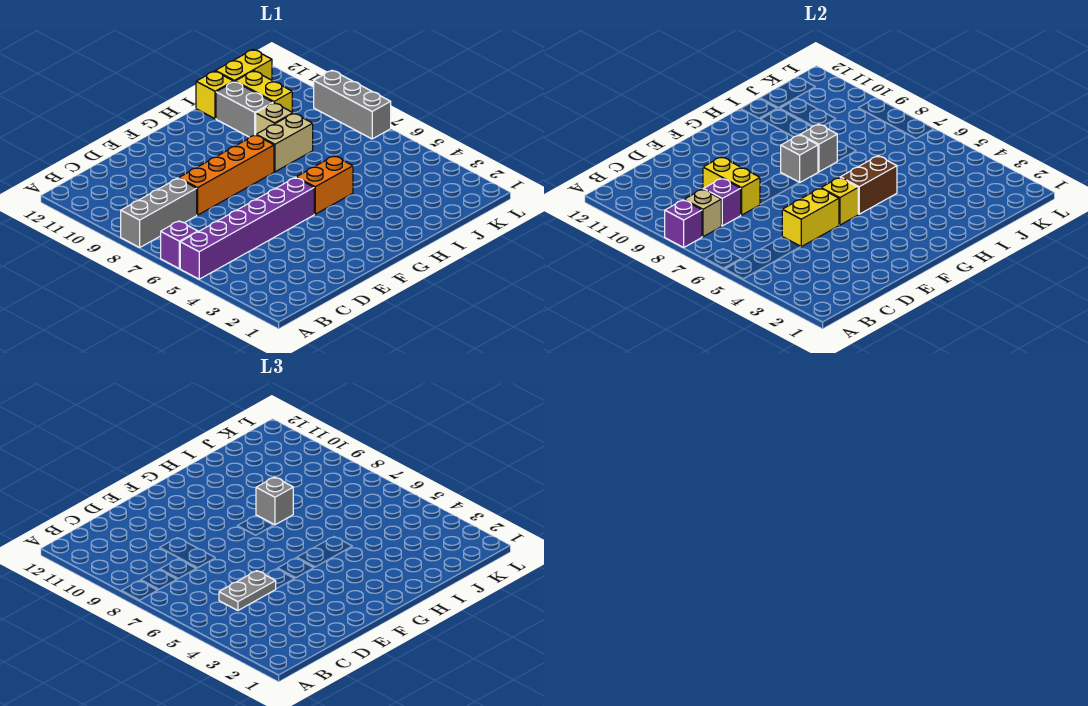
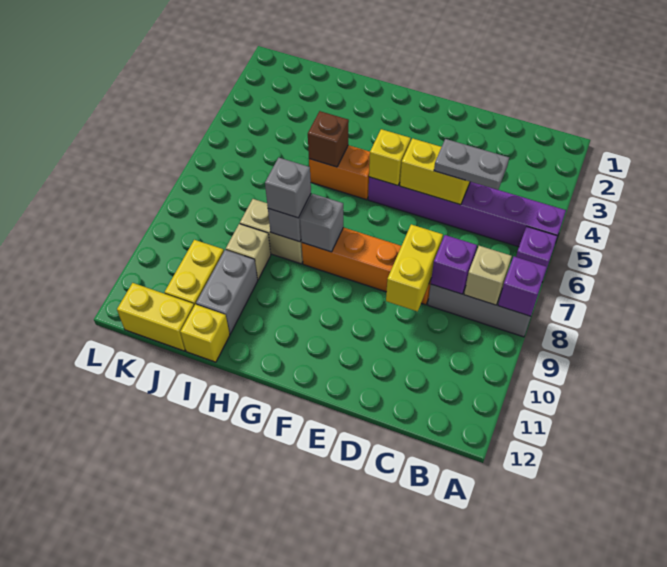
brown 1x2 brick [840,156,897,214] -> brown 1x1 brick [308,111,349,167]
grey 1x3 brick [314,70,391,139] -> none

